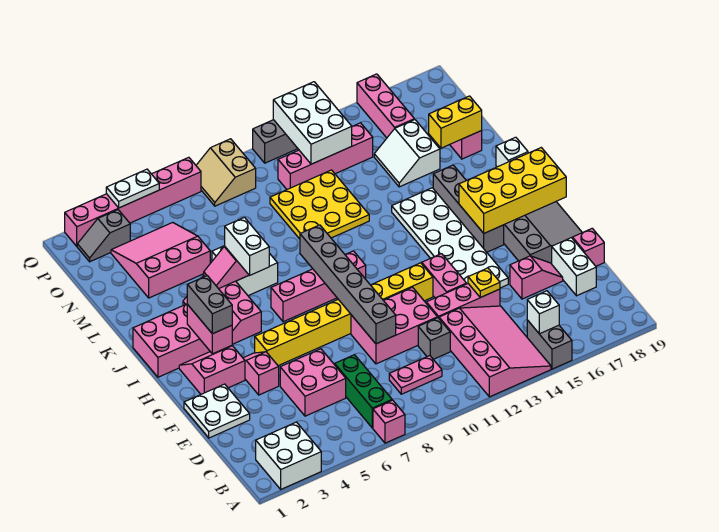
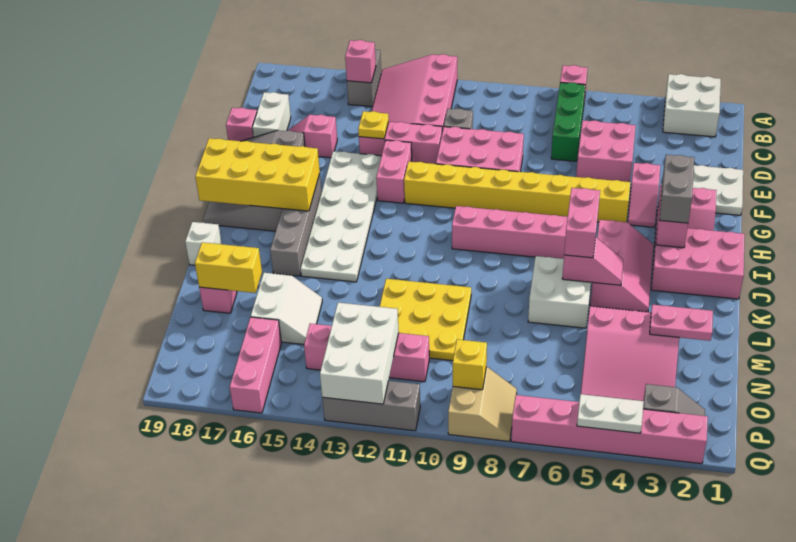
white 1x1 brick [527,291,559,334] -> pink 1x1 brick [345,40,376,83]
pink 1x2 plate [389,356,442,394] -> pink 1x2 plate moved to [650,305,713,341]
grey 1x6 brick [300,225,396,344] -> none
white 1x2 brick [225,217,269,275] -> pink 1x2 brick [564,188,600,258]
none -> yellow 1x1 brick [453,339,487,390]

